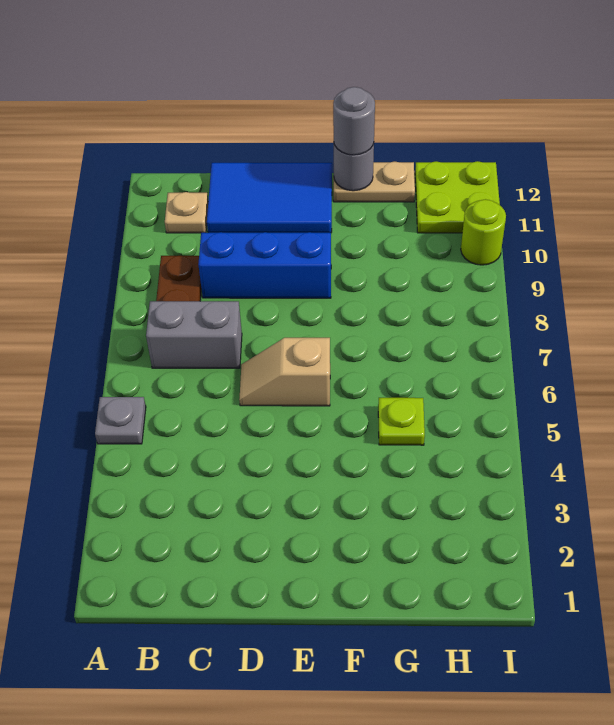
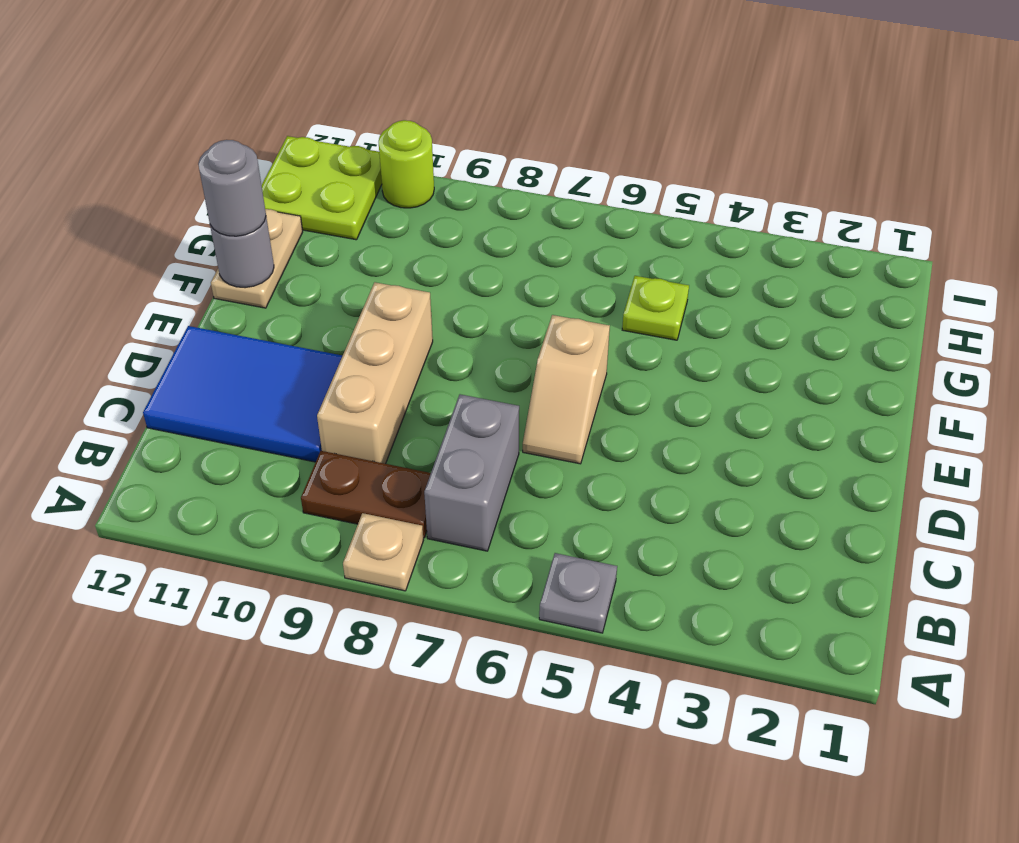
tan 1x1 plate [165,192,208,233] -> tan 1x1 plate moved to [343,513,424,591]
blue 1x3 brick [198,232,331,298] -> tan 1x3 brick [317,282,433,464]
blue 2x3 tile [207,163,332,233] -> blue 2x3 tile turned to [143,326,343,462]

